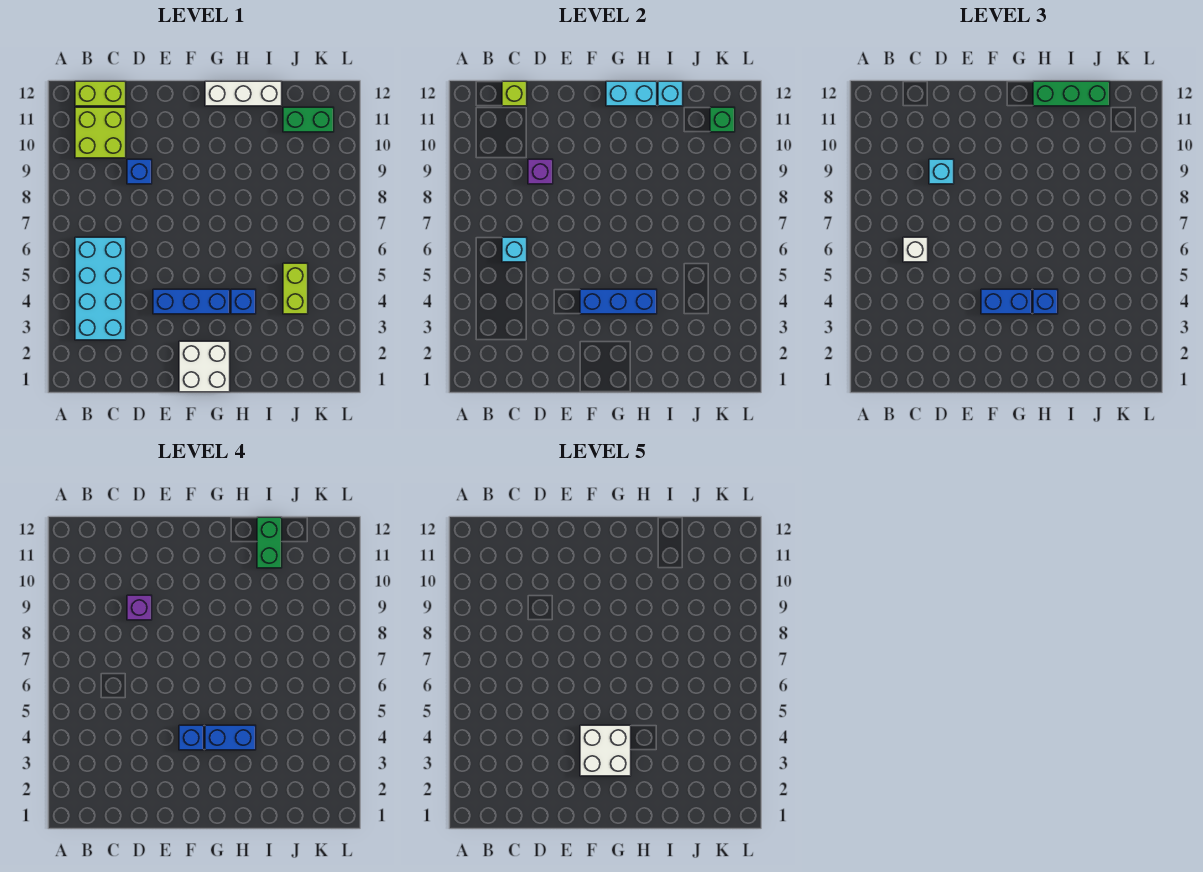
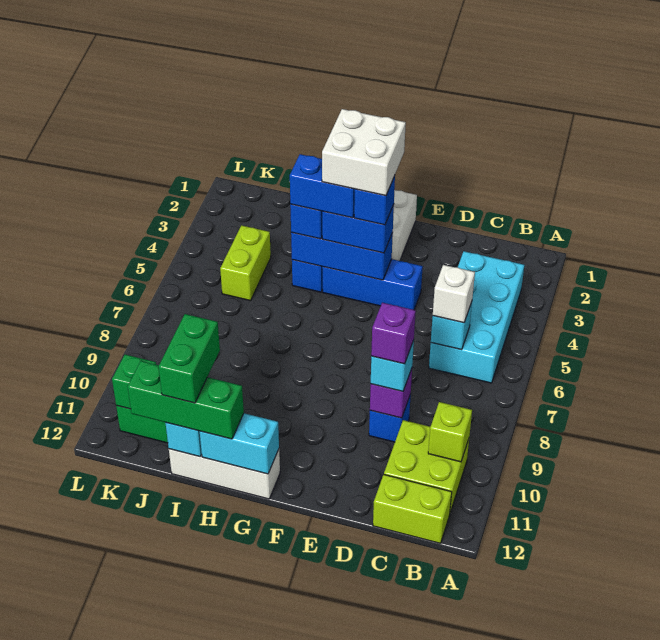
lime 1x1 brick [502,81,527,106] -> lime 1x1 brick moved to [428,402,472,462]

